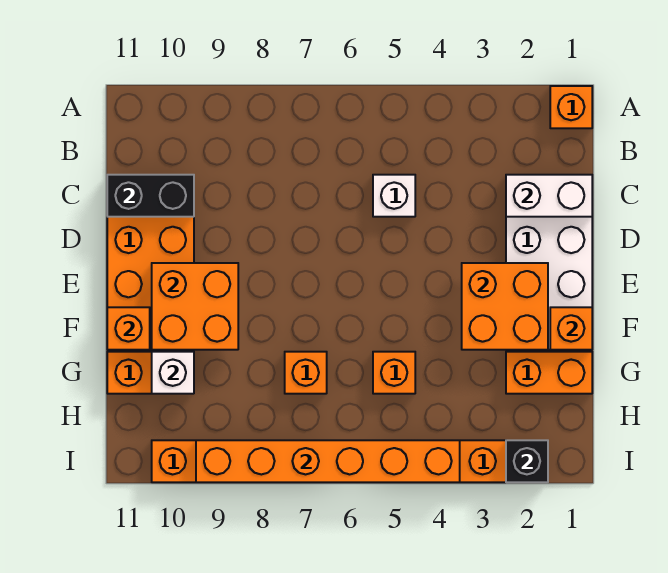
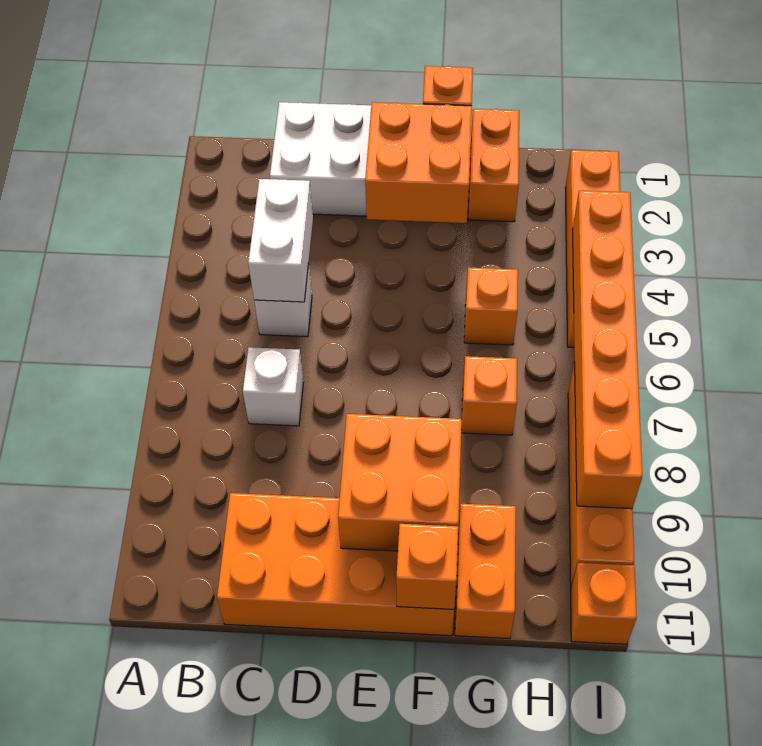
orange 1x1 brick [550,86,592,128] -> orange 1x1 brick moved to [571,563,637,644]
white 1x2 brick [506,175,592,217] -> white 1x2 brick moved to [248,179,313,302]
black 1x2 brick [107,175,194,217] -> none
white 1x1 brick [152,352,194,394] -> white 1x1 brick moved to [243,347,303,426]
black 1x1 brick [506,440,548,482] -> none

